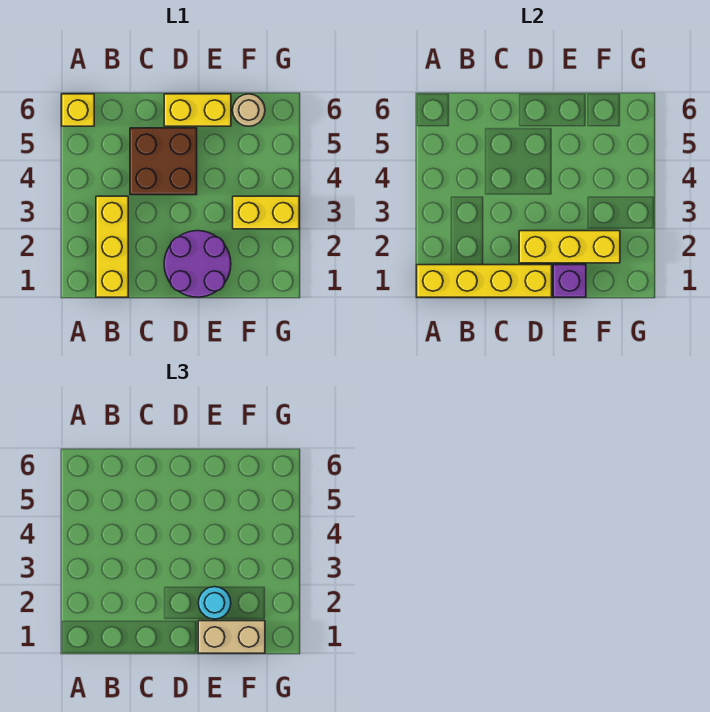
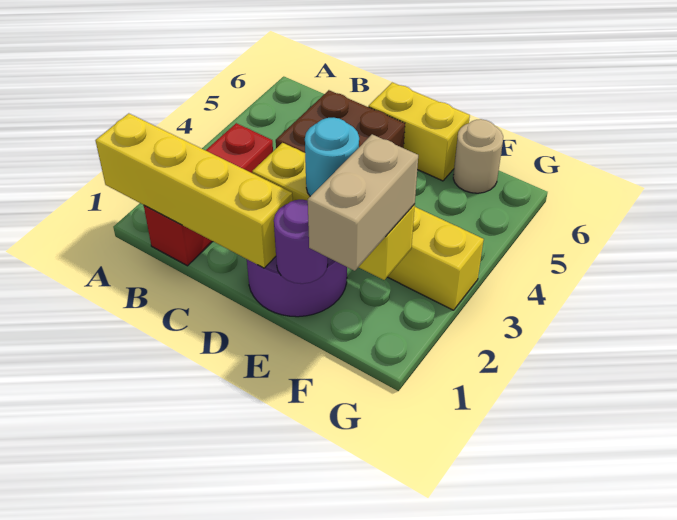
yellow 1x1 brick [62,94,94,126] -> none
yellow 1x3 brick [96,196,128,297] -> red 1x3 brick [144,123,273,266]
purple 1x1 brick [553,265,586,297] -> purple 1x1 round brick [274,200,328,284]
tan 1x2 brick [198,621,265,653] -> tan 1x2 brick turned to [308,134,418,271]

